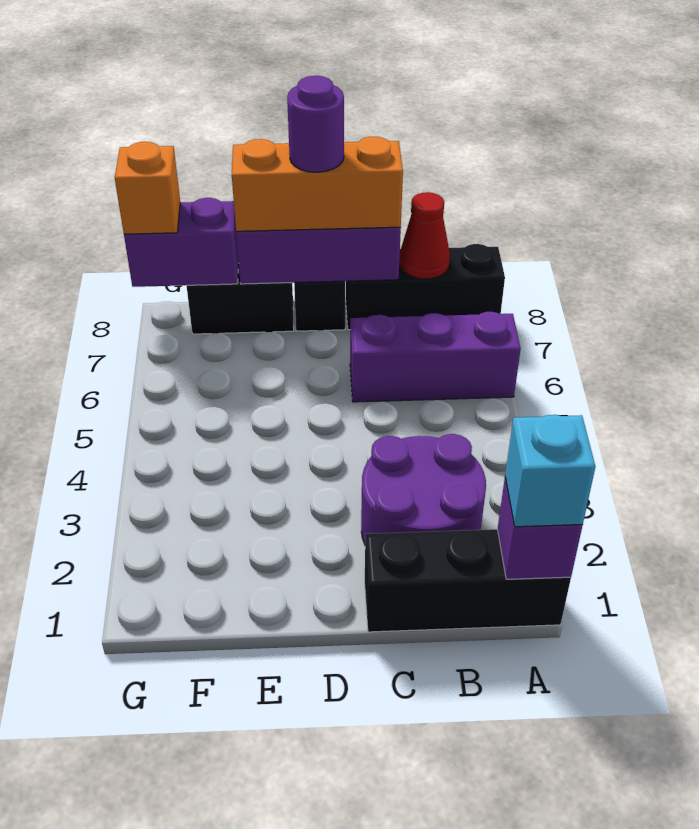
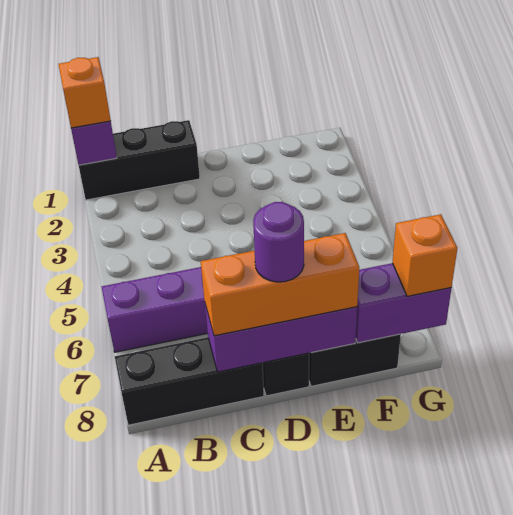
cyan 1x1 brick [505,415,595,527] -> orange 1x1 brick [58,57,111,128]
purple 2x2 round brick [361,434,486,544] -> none
red 1x1 cone [399,192,450,279] -> none

